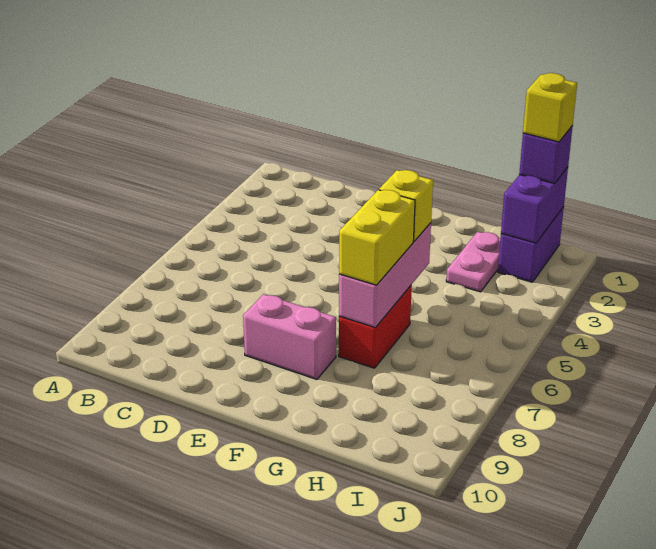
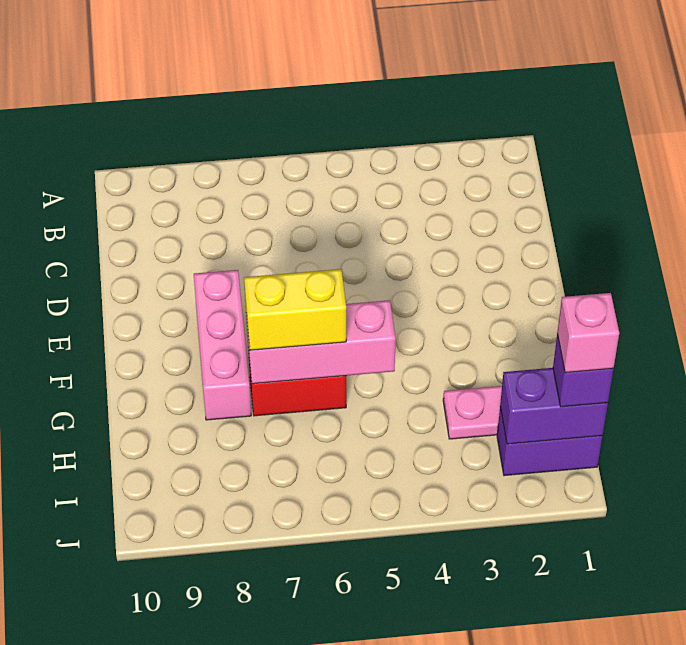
pink 1x2 brick [243,294,336,379] -> pink 1x3 brick [194,270,251,420]
yellow 1x1 brick [379,170,433,242] -> none
yellow 1x1 brick [523,73,577,142] -> pink 1x1 brick [557,293,619,373]

